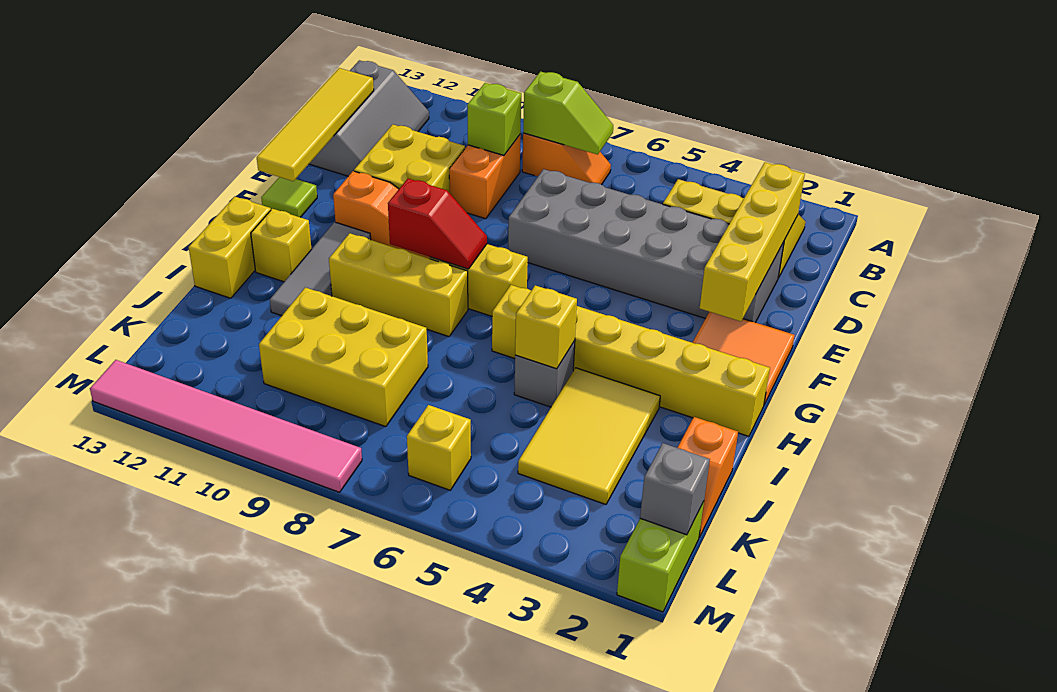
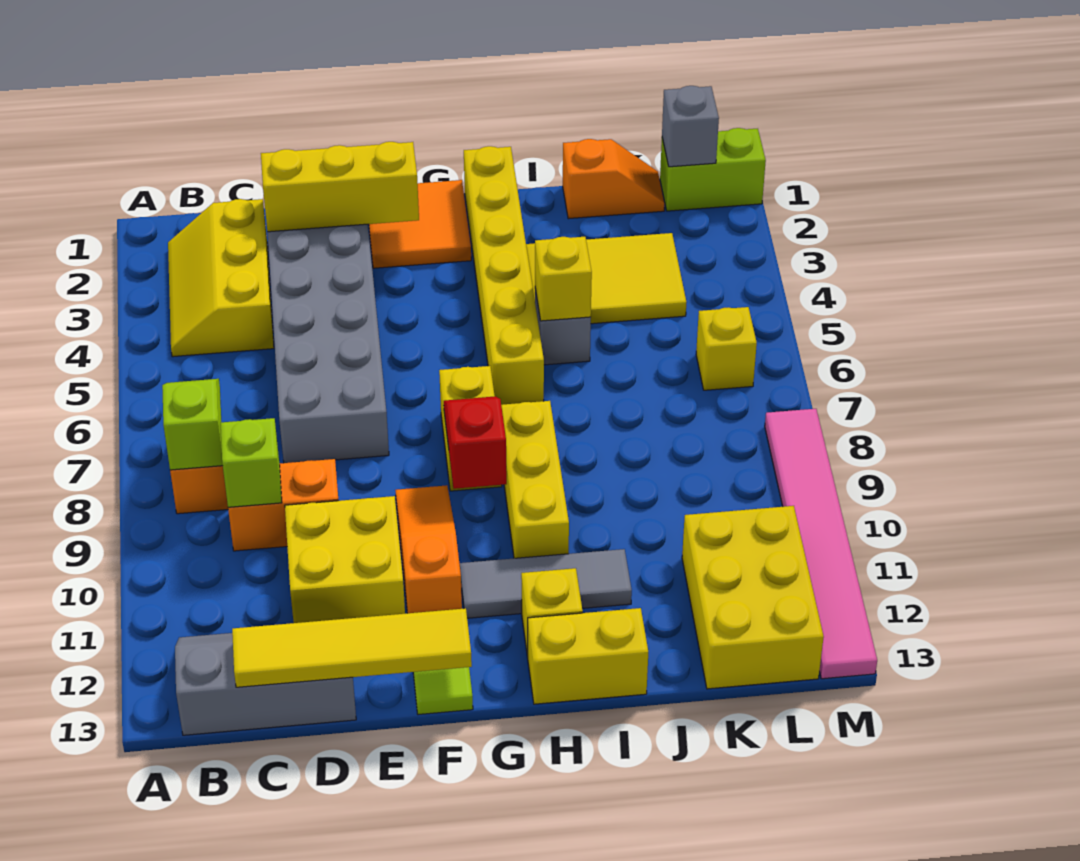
yellow 1x4 brick [700,162,805,321] -> yellow 1x3 brick [261,142,419,232]
yellow 2x3 brick [259,287,428,427] -> yellow 2x3 brick moved to [682,506,824,689]

